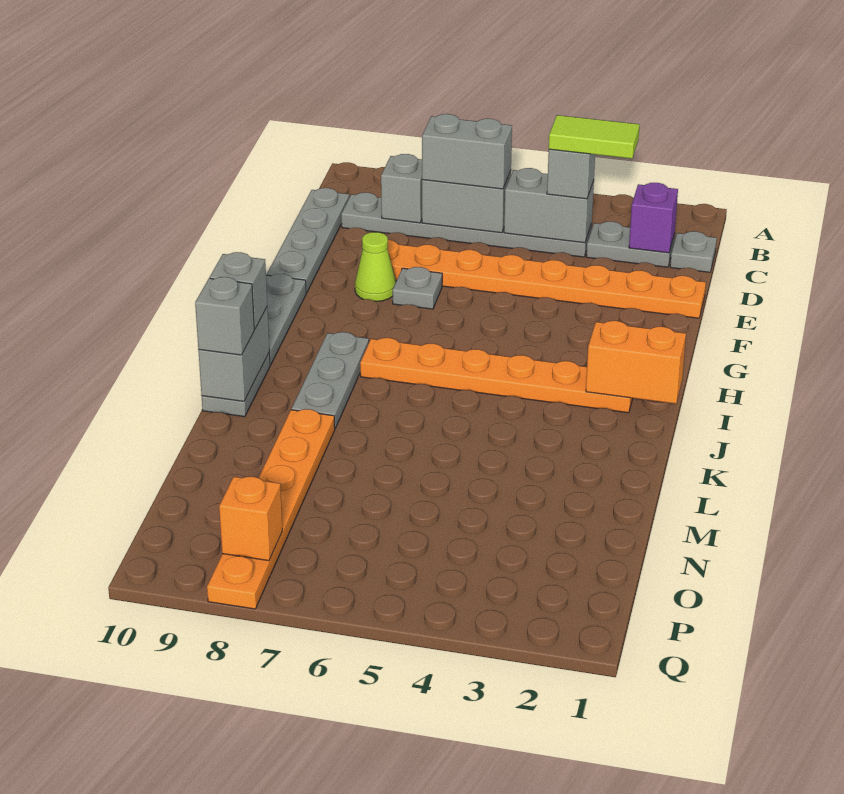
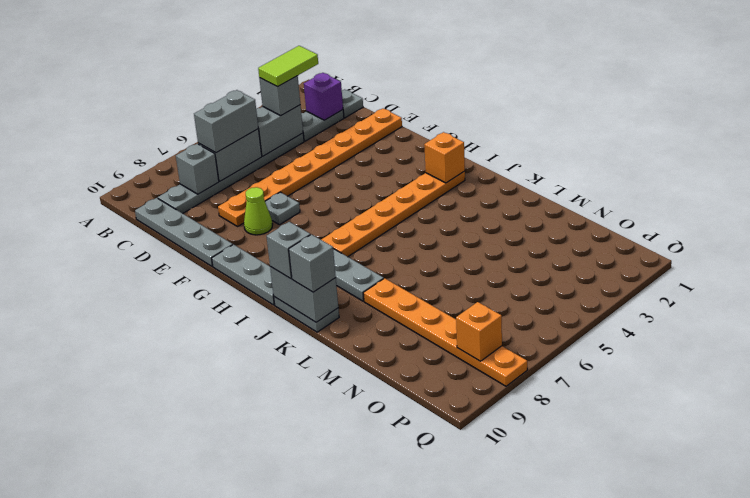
orange 1x2 brick [586,321,686,404] -> orange 1x1 brick [424,132,465,183]

